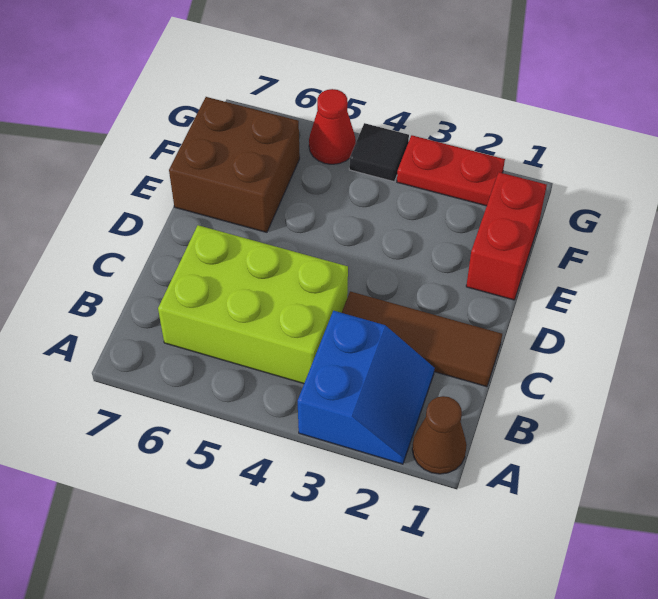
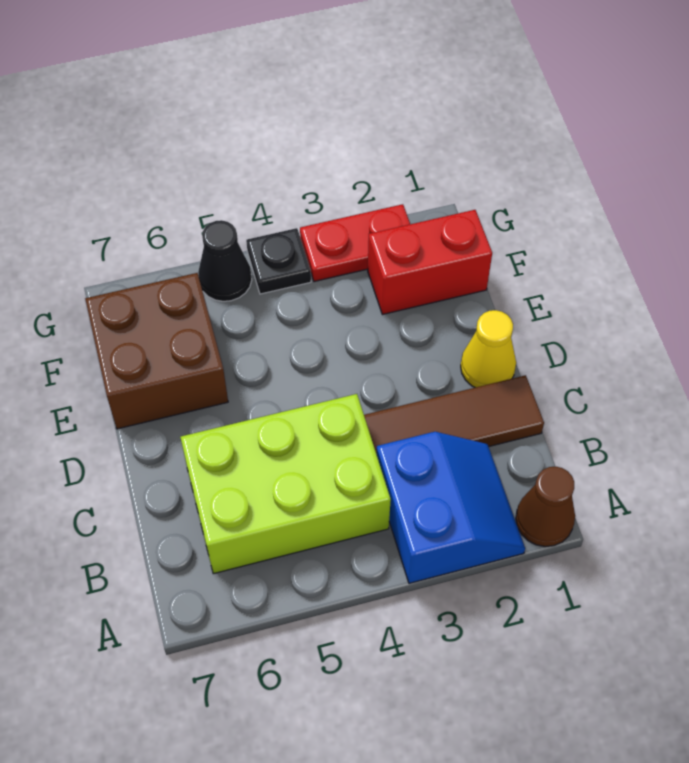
none -> yellow 1x1 cone [461,310,516,388]
red 1x2 brick [466,172,547,300] -> red 1x2 brick turned to [368,210,492,315]
black 1x1 tile [349,123,409,182] -> black 1x1 plate [246,228,311,294]
red 1x1 cone [309,89,356,164] -> black 1x1 cone [198,220,252,301]

